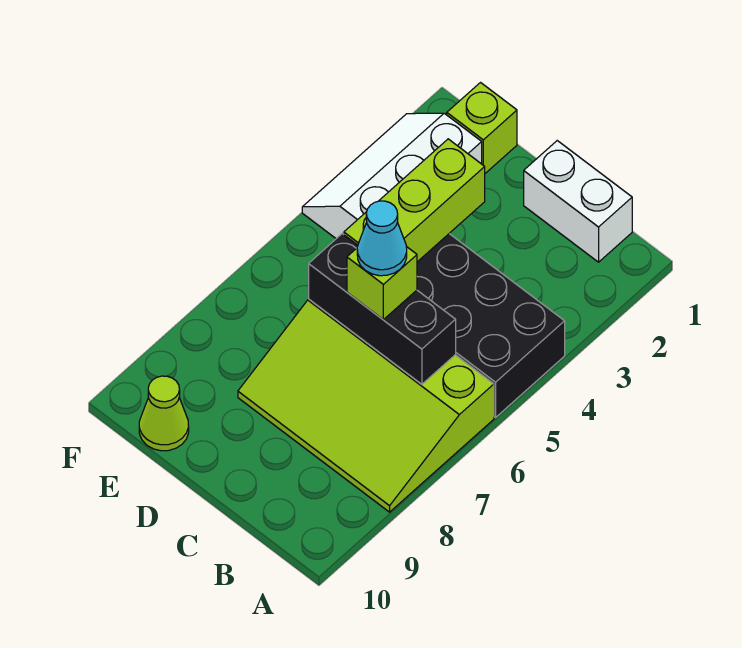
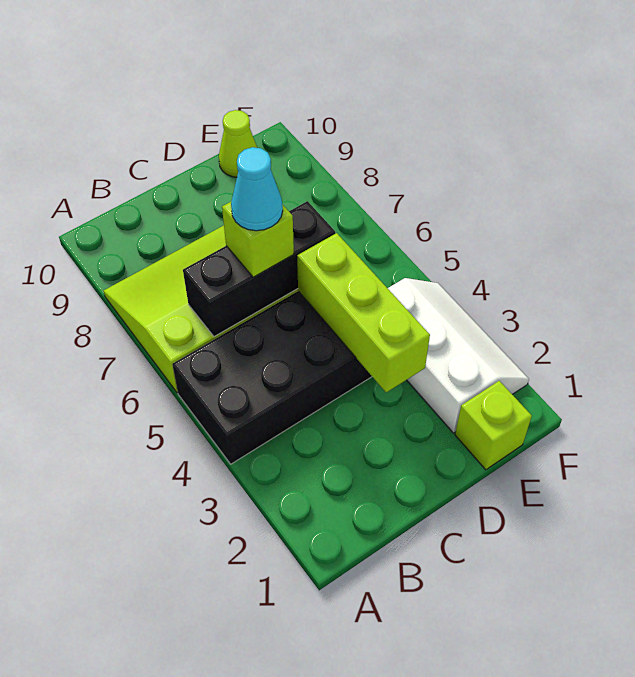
white 1x2 brick [524,141,632,262] -> none

